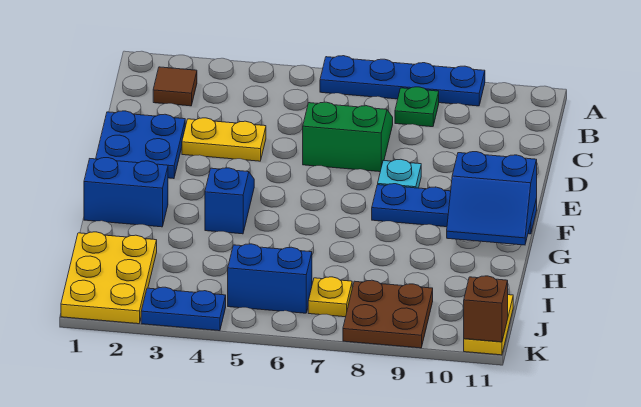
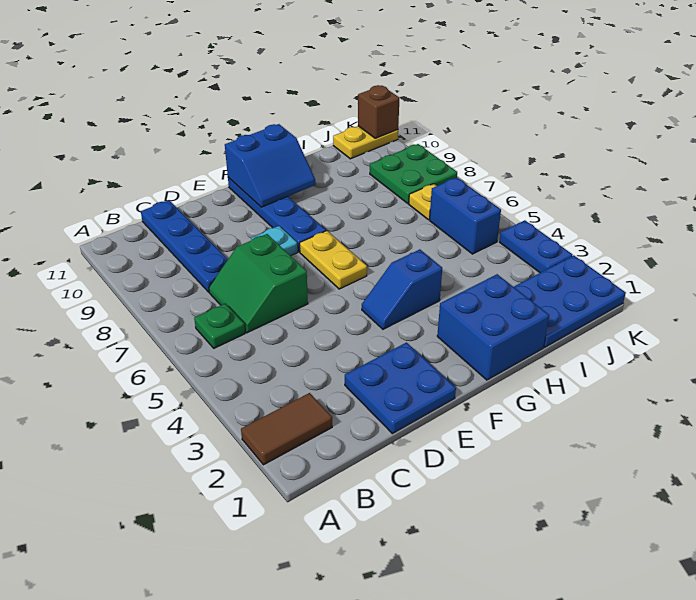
blue 1x4 plate [320,56,485,106] -> blue 1x4 plate moved to [141,200,228,292]
brown 1x1 tile [153,67,197,106] -> brown 1x2 tile [241,393,332,465]
green 1x1 plate [395,87,439,127] -> green 1x1 plate moved to [194,303,245,348]
yellow 1x2 plate [182,118,266,161] -> yellow 1x2 plate moved to [300,231,367,289]
blue 2x2 slope [447,152,537,245] -> blue 2x2 slope turned to [225,124,315,207]
blue 1x2 brick [84,158,168,227] -> blue 2x2 brick [437,274,549,380]
yellow 2x3 plate [61,232,157,324] -> blue 2x3 plate [514,255,626,347]
brown 2x2 plate [343,280,433,348] -> green 2x2 plate [370,144,457,204]

